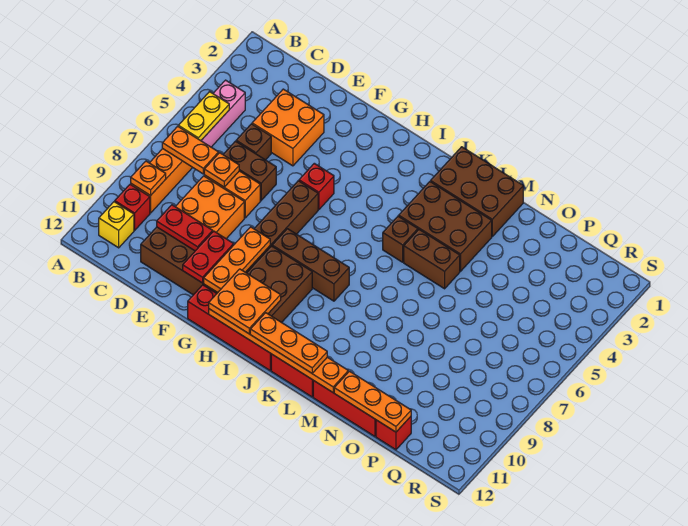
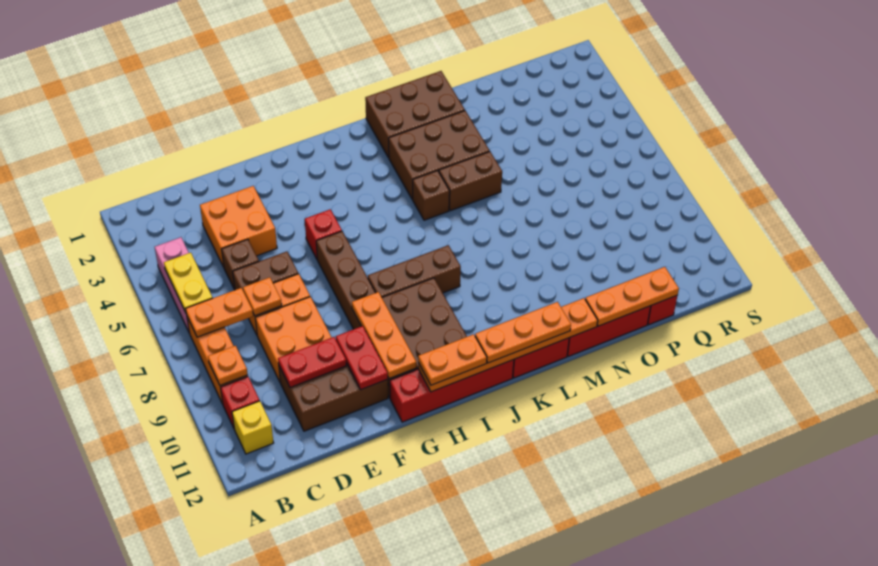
orange 2x2 plate [209,269,281,334] -> orange 1x2 plate [418,334,487,385]

